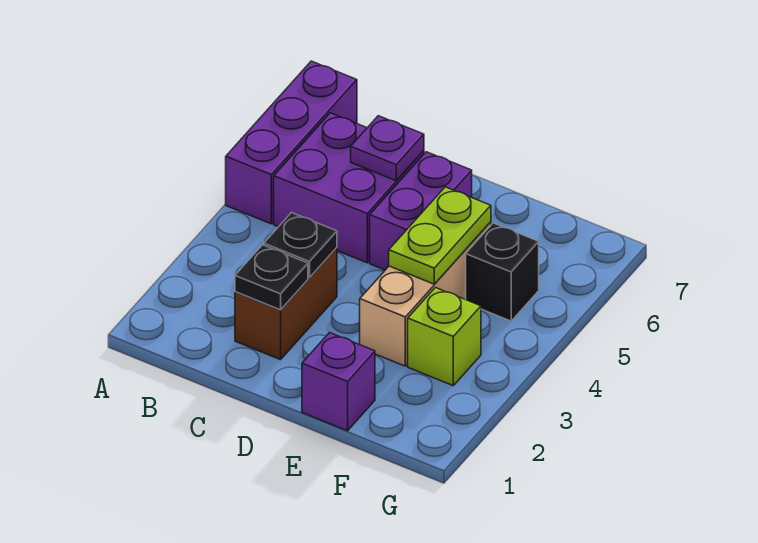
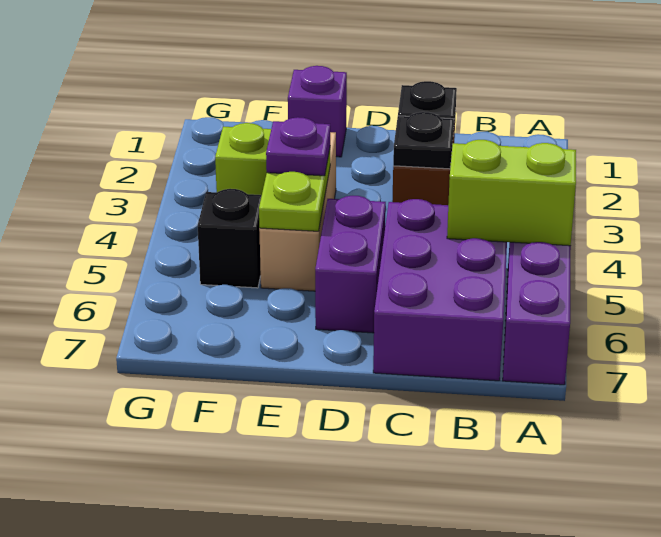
none -> lime 1x2 brick [447,140,576,246]
purple 2x2 brick [274,113,424,263] -> purple 2x3 brick [373,199,507,381]
purple 1x1 plate [351,116,424,181] -> purple 1x1 plate moved to [266,117,330,176]

